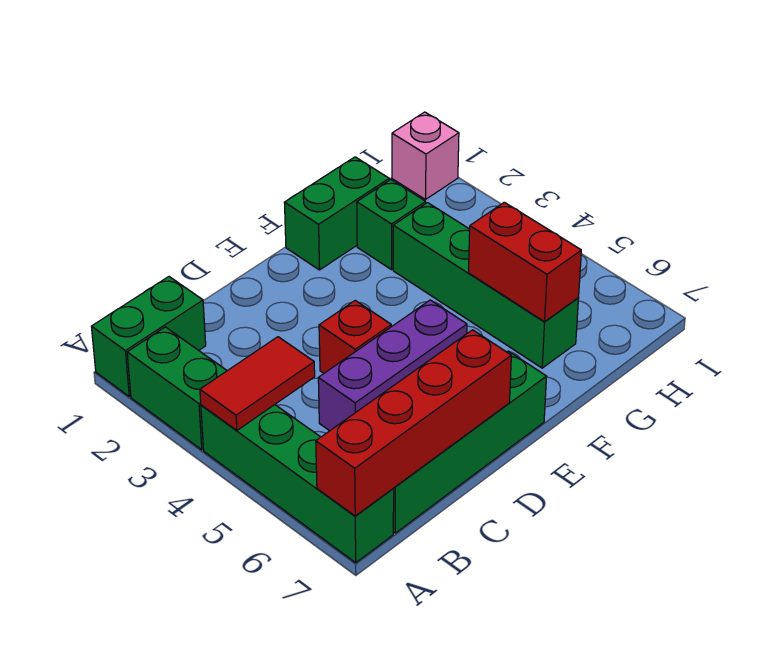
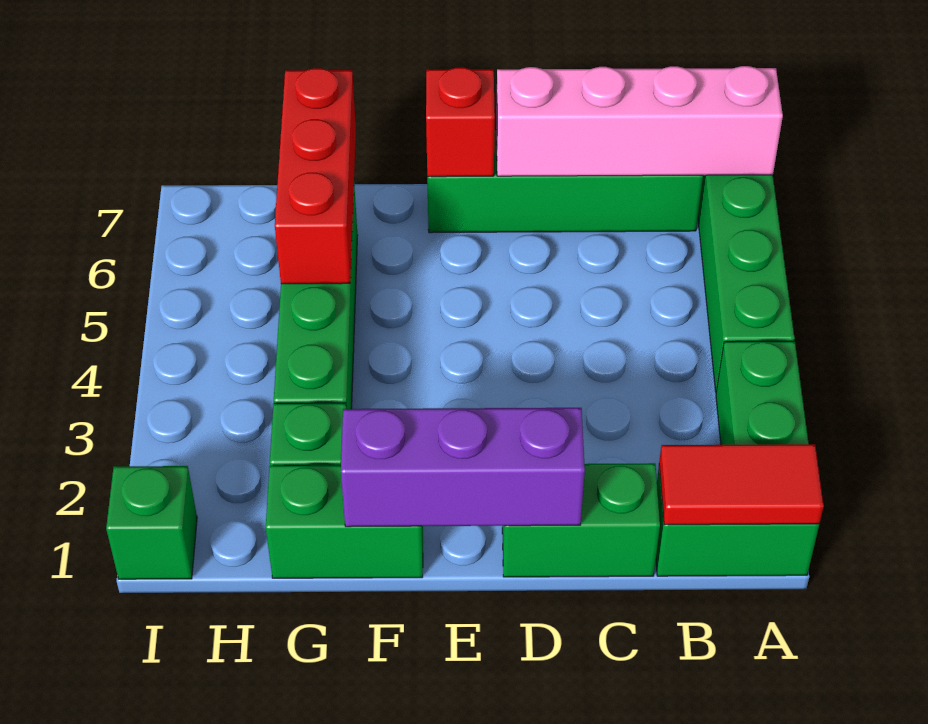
red 1x2 tile [200,337,315,430] -> red 1x2 tile moved to [659,444,824,525]
red 1x4 brick [316,330,511,516] -> pink 1x4 brick [496,66,783,176]
none -> green 1x2 brick [502,463,660,577]
purple 1x3 brick [318,300,467,431] -> purple 1x3 brick moved to [341,408,585,527]
red 1x1 brick [319,301,391,373] -> red 1x1 brick moved to [426,67,495,177]
red 1x2 brick [468,202,581,322] -> red 1x3 brick [275,68,356,284]
pink 1x1 brick [392,112,459,199] -> green 1x1 brick [106,466,197,579]

